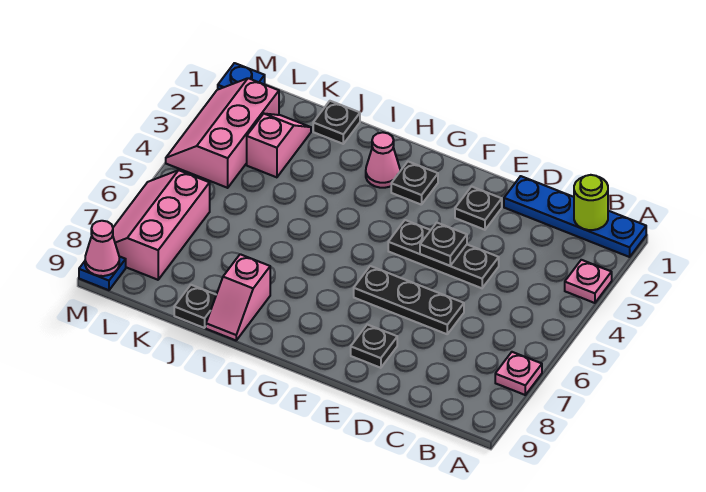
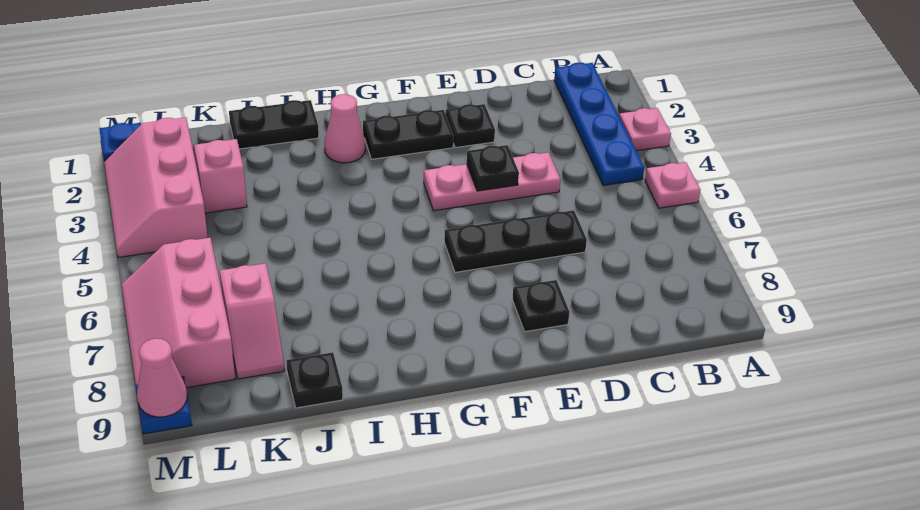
blue 1x4 plate [504,176,646,257] -> blue 1x4 plate turned to [554,63,644,185]
pink 1x1 plate [495,352,542,395] -> pink 1x1 plate moved to [645,162,700,208]
lime 1x1 round brick [574,175,608,230] -> none
black 1x3 plate [388,220,499,288] -> pink 1x3 plate [424,152,561,211]
black 1x1 plate [391,162,438,205] -> black 1x2 plate [363,110,453,159]
pink 1x2 slope [206,254,270,340] -> pink 1x2 slope moved to [220,263,285,379]
black 1x1 plate [313,101,360,144] -> black 1x2 plate [229,100,319,149]

